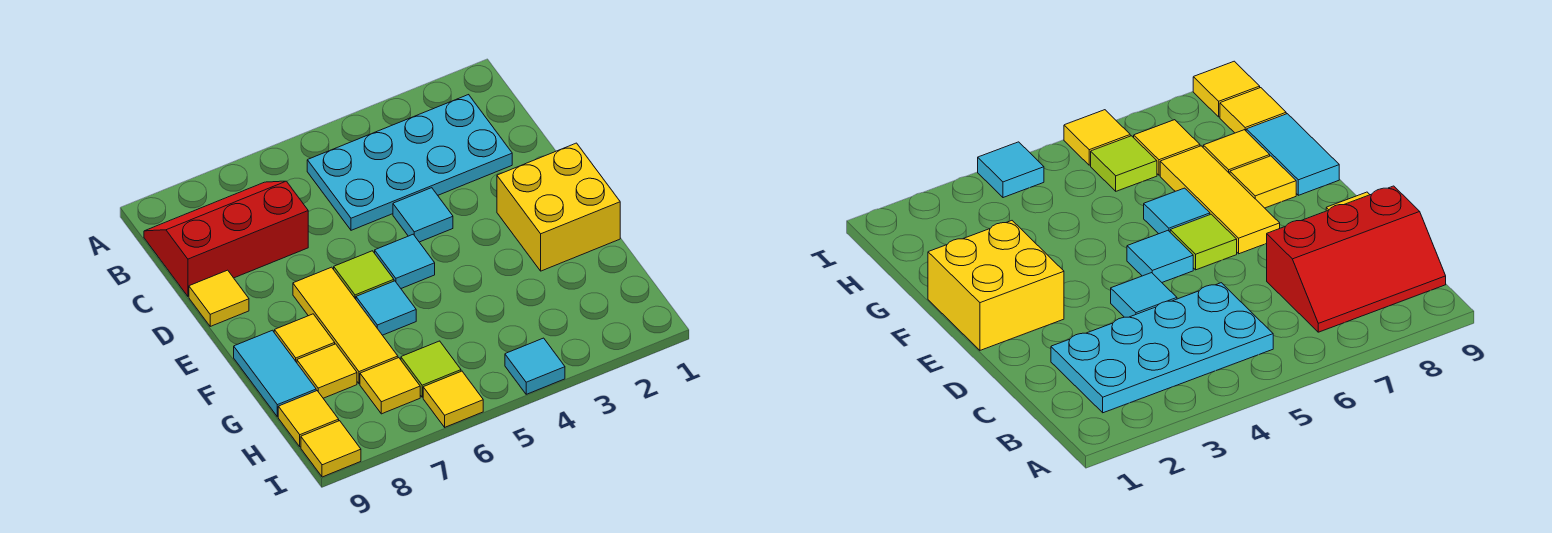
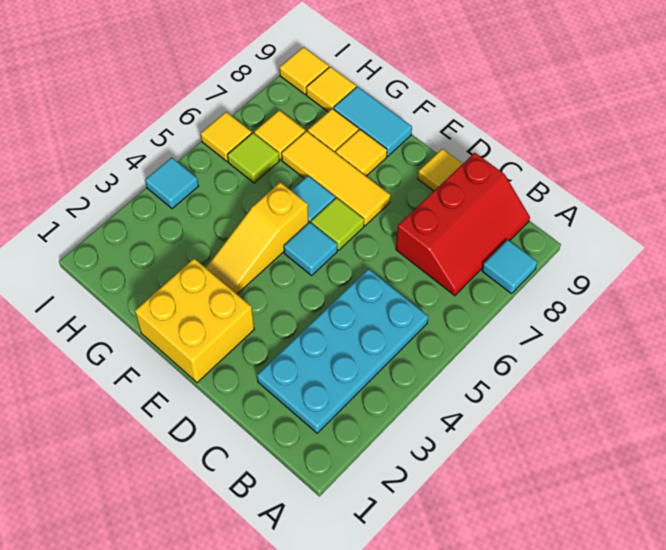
cyan 1x1 tile [393,188,453,242] -> cyan 1x1 tile moved to [482,240,537,294]
none -> yellow 1x3 slope [206,182,308,294]

